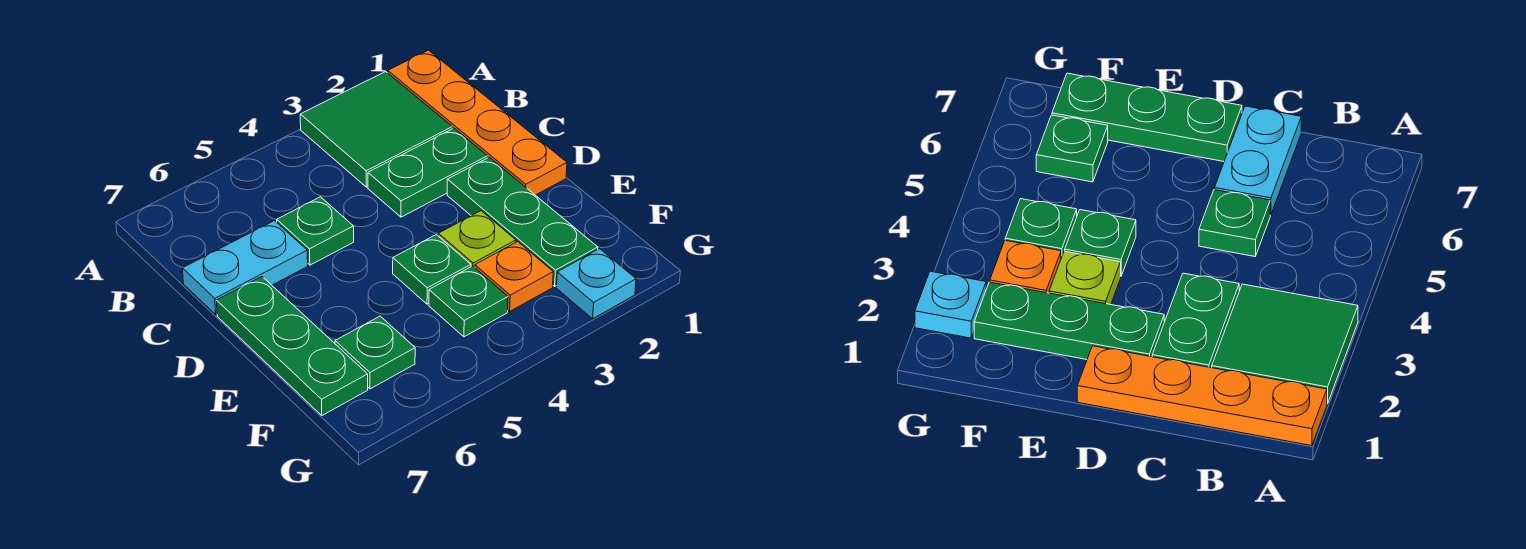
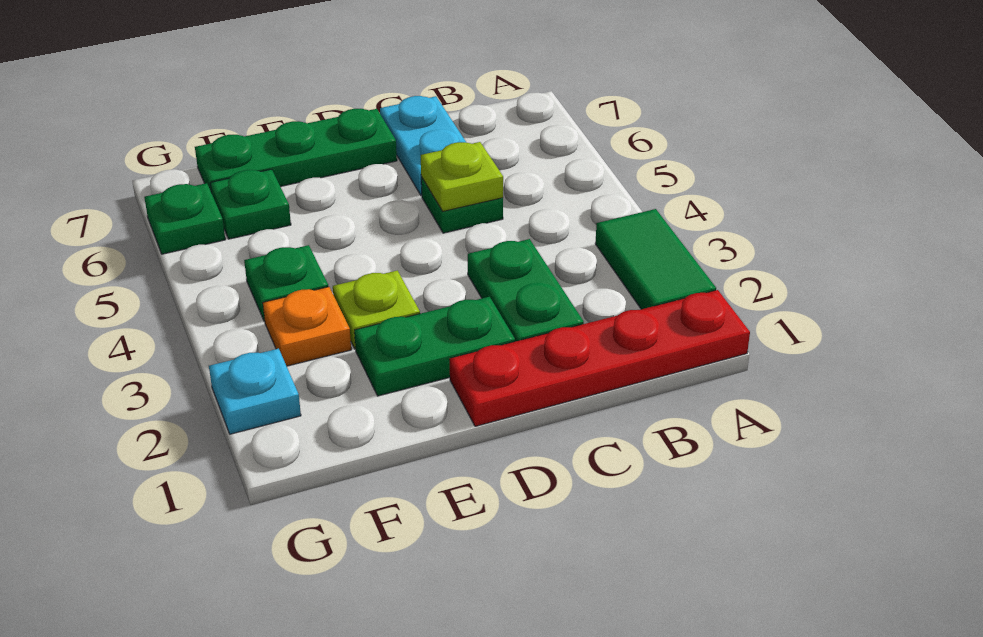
orange 1x4 plate [388,50,567,195] -> red 1x4 plate [449,290,750,426]
green 2x2 tile [300,72,452,187] -> green 1x2 tile [595,209,716,309]
none -> lime 1x1 plate [421,142,503,211]
green 1x3 plate [447,157,598,286] -> green 1x2 plate [354,297,515,396]
green 1x1 plate [393,235,471,304] -> green 1x1 plate moved to [144,183,225,254]

